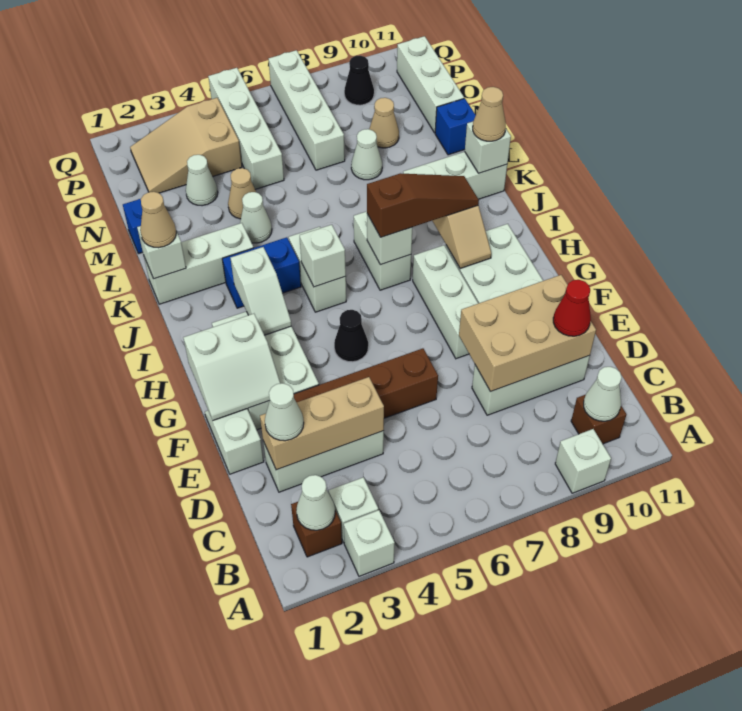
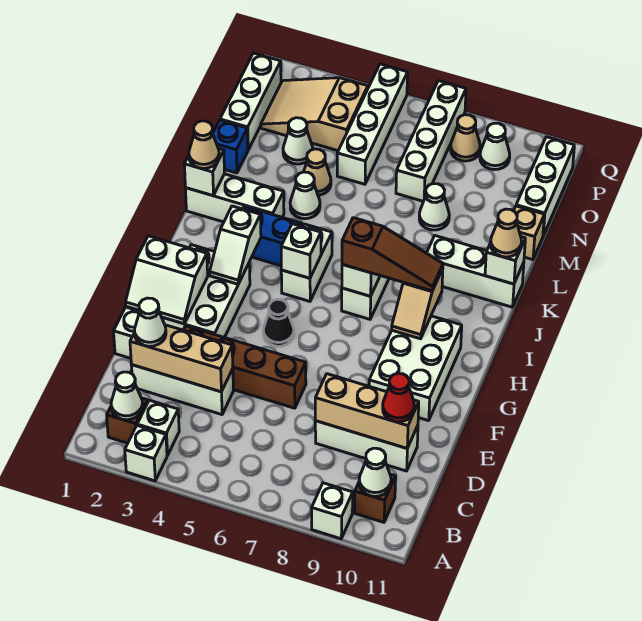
tan 2x3 brick [459,275,596,392] -> tan 1x3 brick [315,374,419,448]
white 1x3 brick [413,245,478,359] -> white 1x3 brick moved to [220,53,281,150]
blue 1x1 brick [435,98,476,155] -> tan 1x1 brick [514,206,544,260]
tan 1x1 cone [369,98,399,148] -> tan 1x1 cone moved to [451,115,480,161]
black 1x1 cone [344,56,374,105] -> white 1x1 cone [480,123,510,170]

